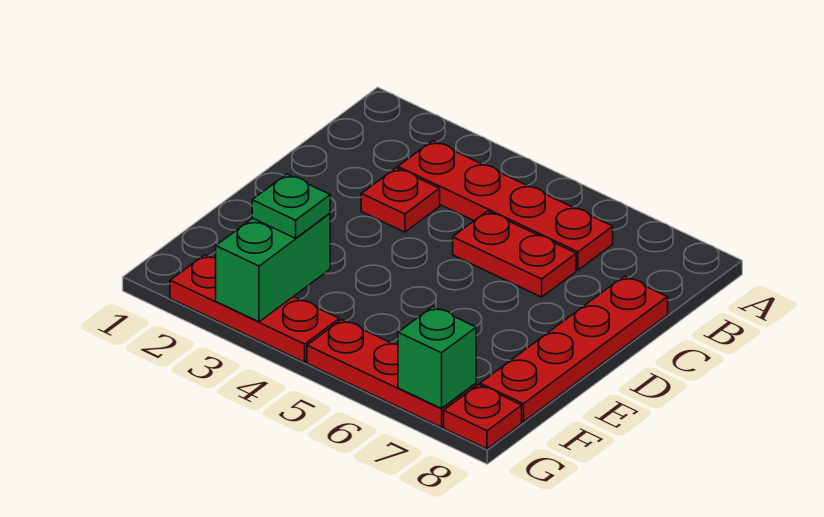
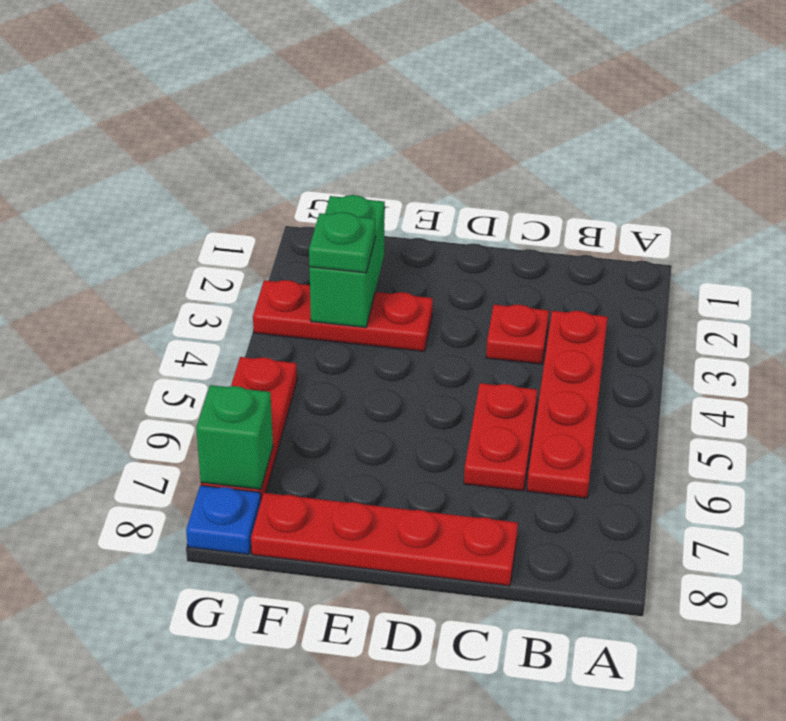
green 1x2 brick [216,213,330,322] -> green 1x2 brick turned to [309,195,385,327]
red 1x3 plate [170,255,339,362] -> red 1x3 plate turned to [253,280,433,351]
red 1x1 plate [444,385,522,449] -> blue 1x1 plate [186,485,261,555]

